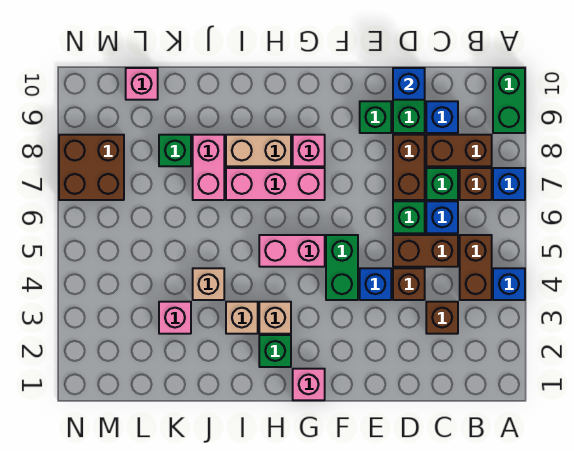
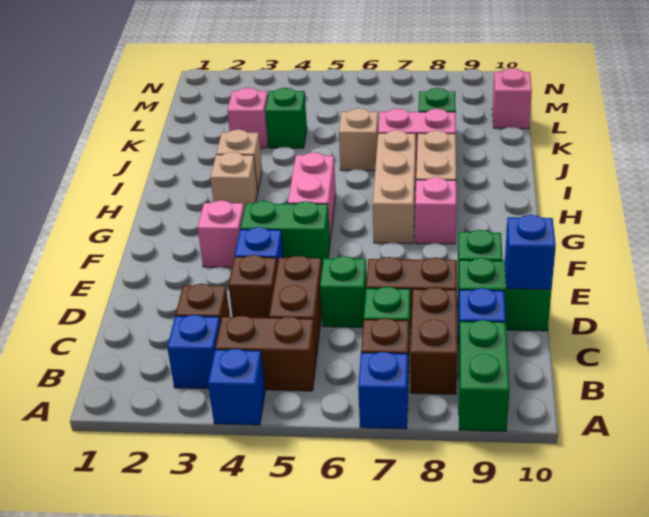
green 1x2 brick [493,68,525,133] -> green 1x2 brick turned to [458,320,510,431]
blue 1x1 brick [426,201,458,233] -> blue 1x1 brick moved to [167,315,220,389]
pink 1x1 brick [293,369,325,400] -> pink 1x1 brick moved to [198,200,244,268]
pink 1x3 brick [226,168,325,200] -> tan 1x3 brick [373,130,416,243]
green 1x1 brick [259,335,291,367] -> green 1x1 brick moved to [265,88,307,148]
tan 1x1 brick [193,268,224,300] -> tan 1x1 brick moved to [339,108,378,171]
brown 2x2 brick [59,135,124,200] -> none

